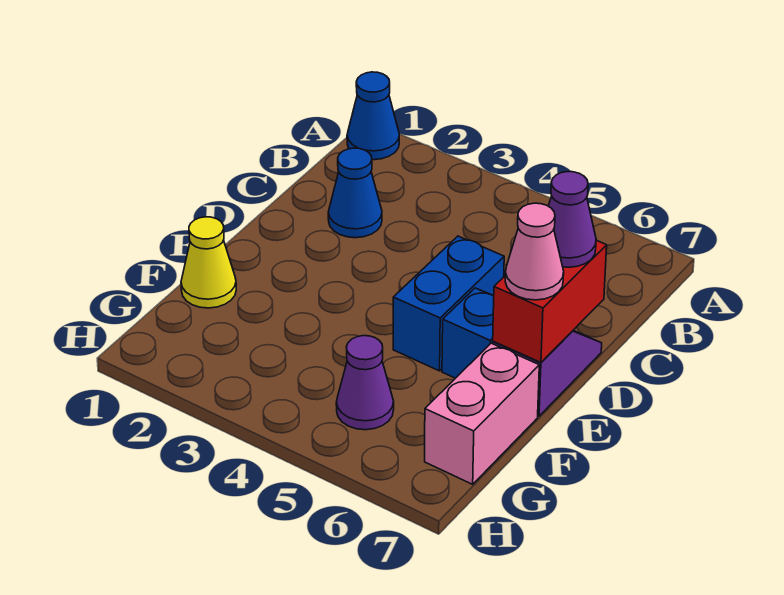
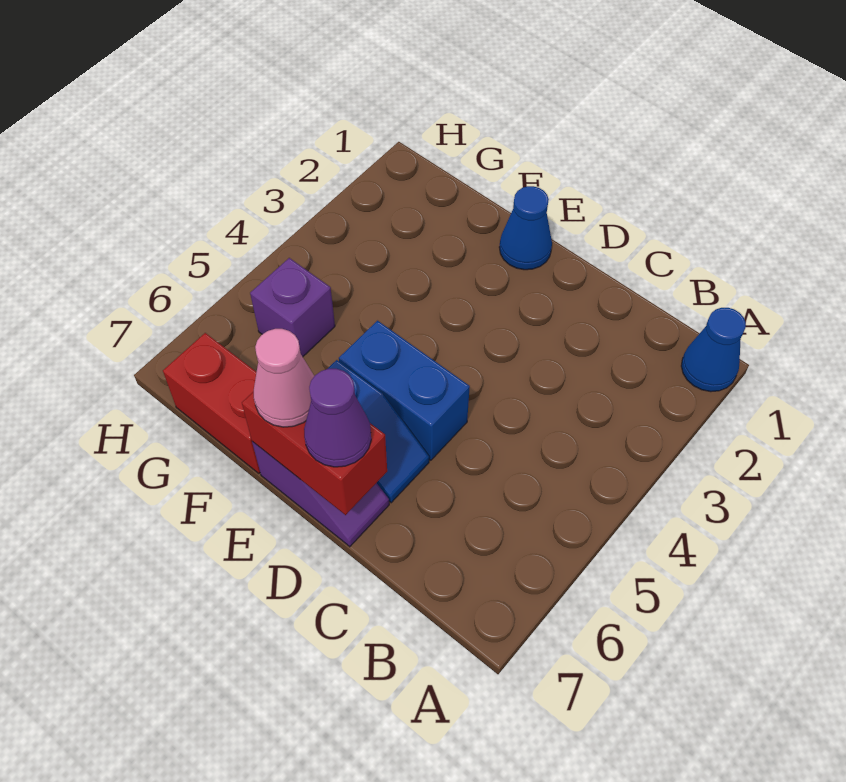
blue 1x1 cone [328,148,382,238] -> blue 1x1 cone moved to [499,186,552,270]
yellow 1x1 cone [181,217,236,308] -> none
pink 1x2 brick [425,343,539,484] -> red 1x2 brick [163,333,260,473]
purple 1x1 cone [336,336,394,430] -> purple 1x1 brick [250,258,335,357]

